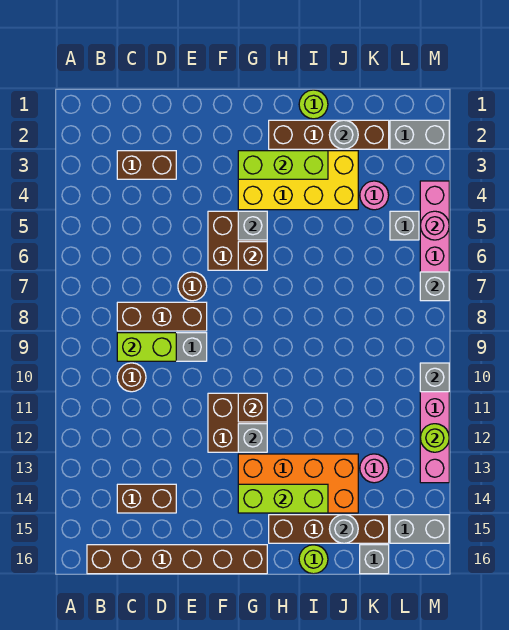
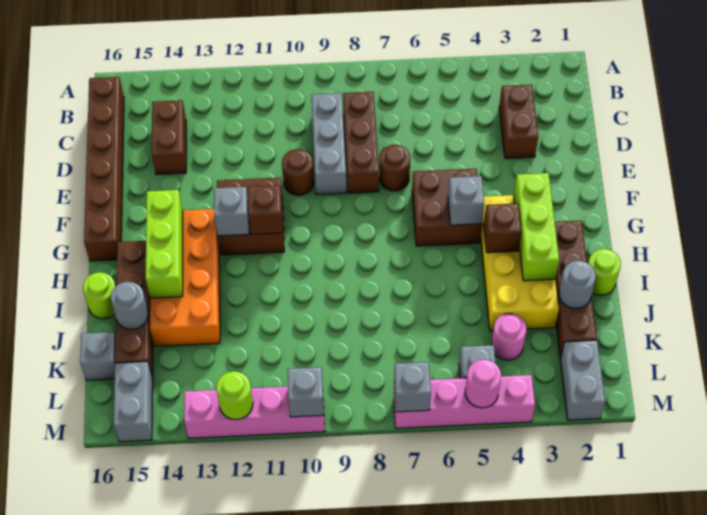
lime 1x2 brick [117,333,176,361] -> none
brown 1x1 round brick [117,363,146,392] -> brown 1x1 round brick moved to [282,149,314,195]
brown 1x1 brick [238,242,267,270] -> brown 1x1 brick moved to [484,204,521,253]
pink 1x1 round brick [360,454,389,483] -> none

